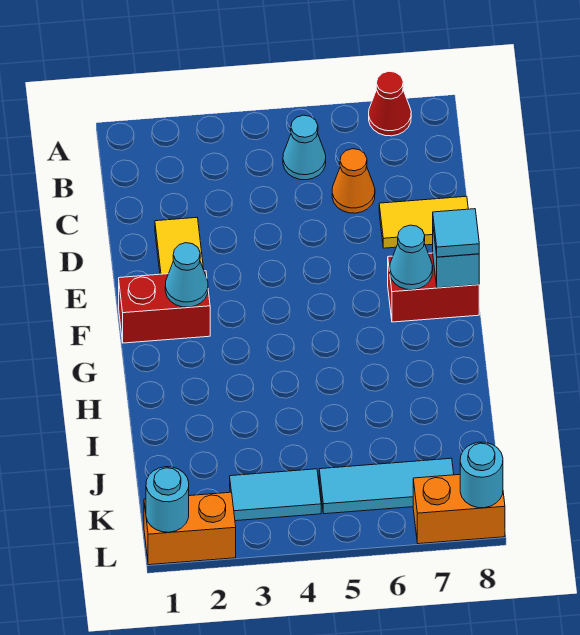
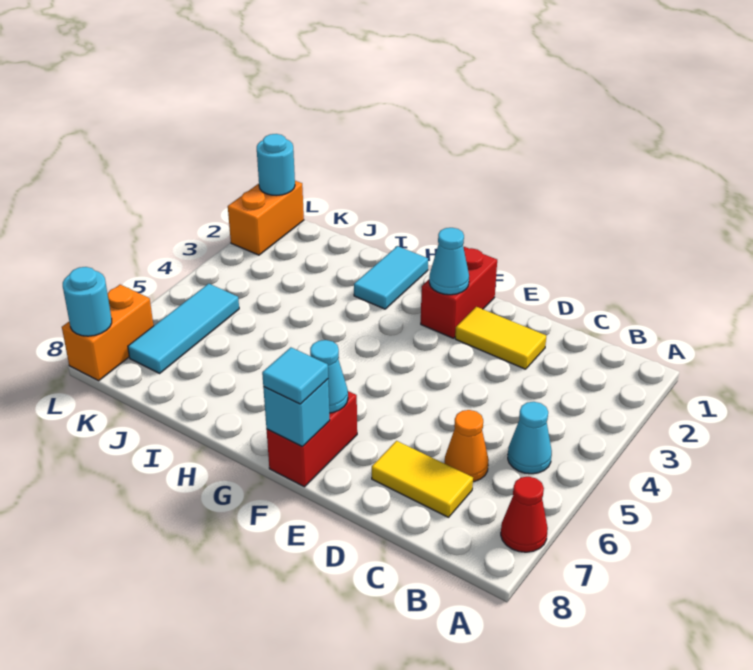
yellow 1x2 tile [379,196,468,248] -> yellow 1x2 tile turned to [372,441,473,517]
cyan 1x2 tile [230,469,321,521] -> cyan 1x2 tile moved to [354,246,428,309]

